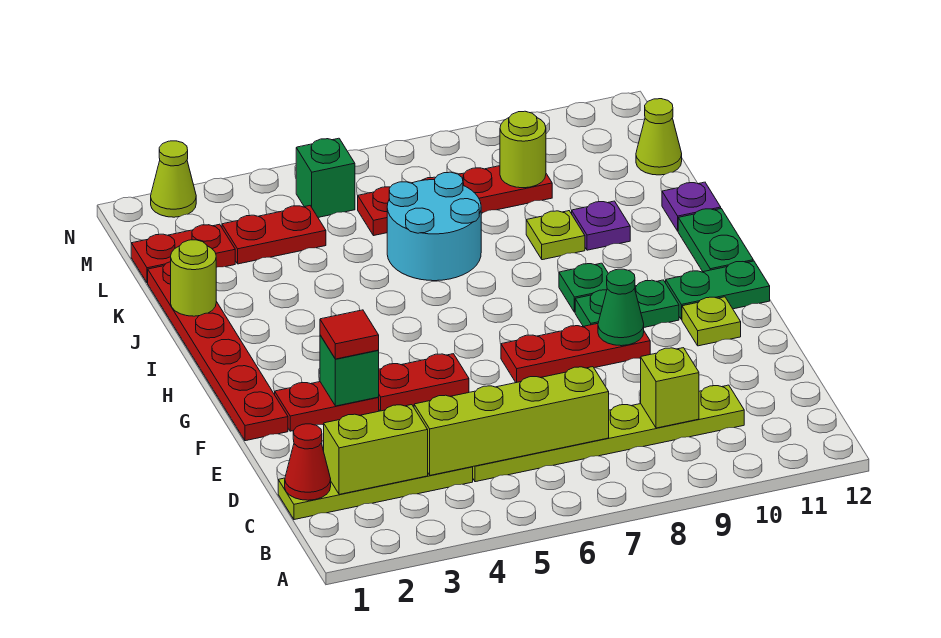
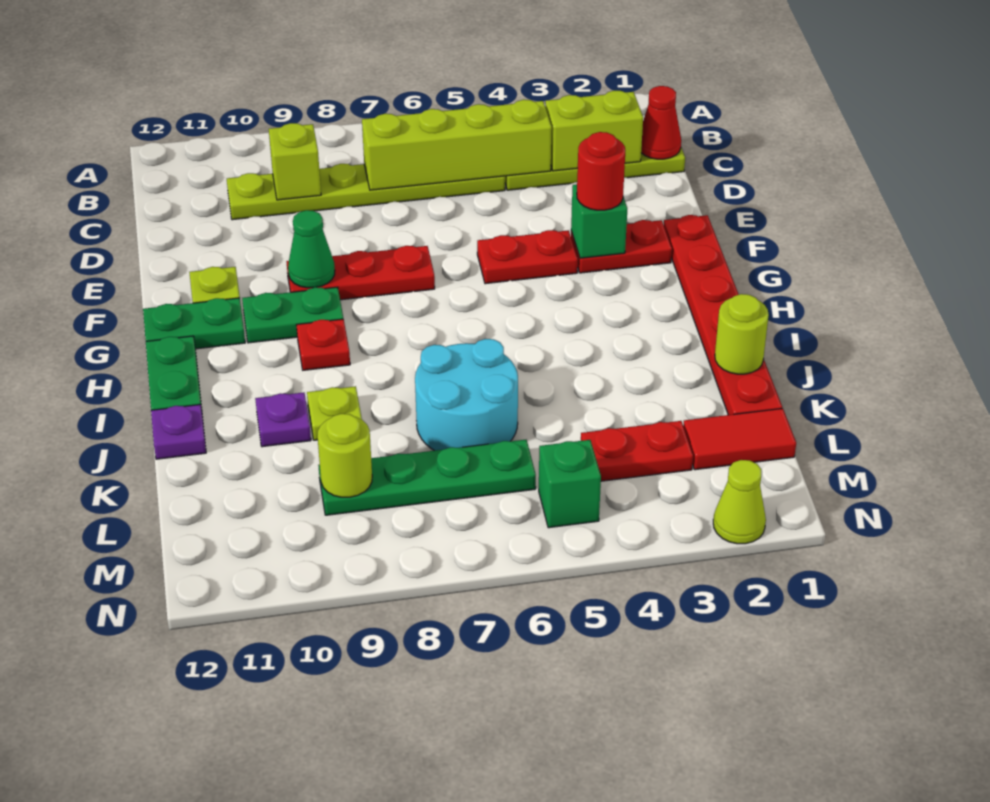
red 1x1 tile [320,310,379,359] -> red 1x1 round brick [577,132,625,210]
green 1x1 plate [559,263,608,312] -> red 1x1 plate [296,319,350,370]
red 1x2 plate [131,224,235,283] -> red 1x2 tile [683,408,796,470]
red 1x4 plate [358,166,552,236] -> green 1x4 plate [318,440,536,515]
lime 1x1 cone [636,99,682,175] -> none

